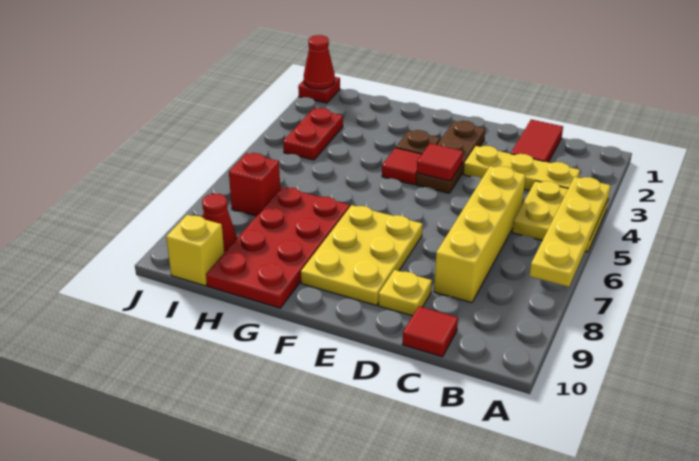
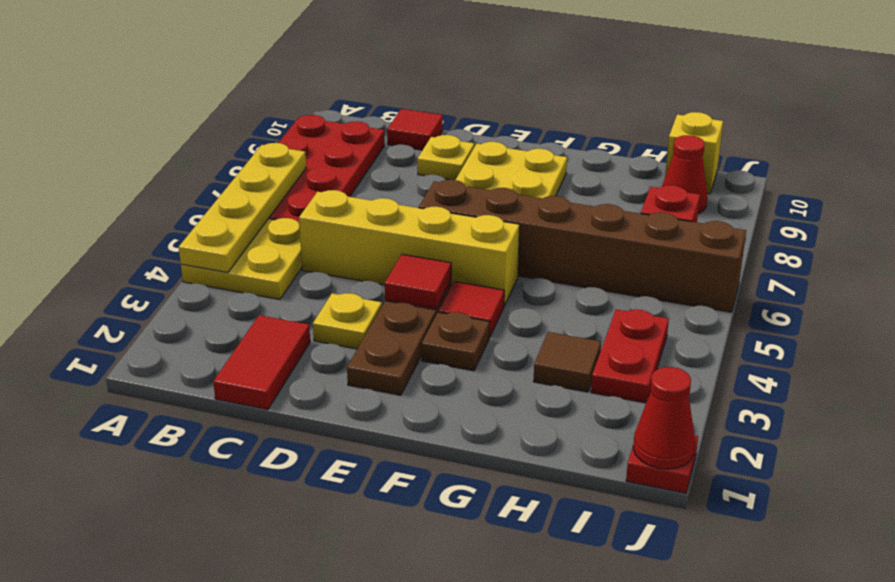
yellow 1x3 plate [464,146,580,191] -> yellow 1x1 plate [313,293,382,349]
yellow 1x4 brick [434,166,526,303] -> yellow 1x4 brick turned to [299,190,519,306]
none -> brown 1x6 brick [419,180,746,312]
red 2x4 plate [206,187,350,308] -> red 2x4 plate moved to [269,115,385,222]
none -> brown 1x1 tile [533,332,601,392]

